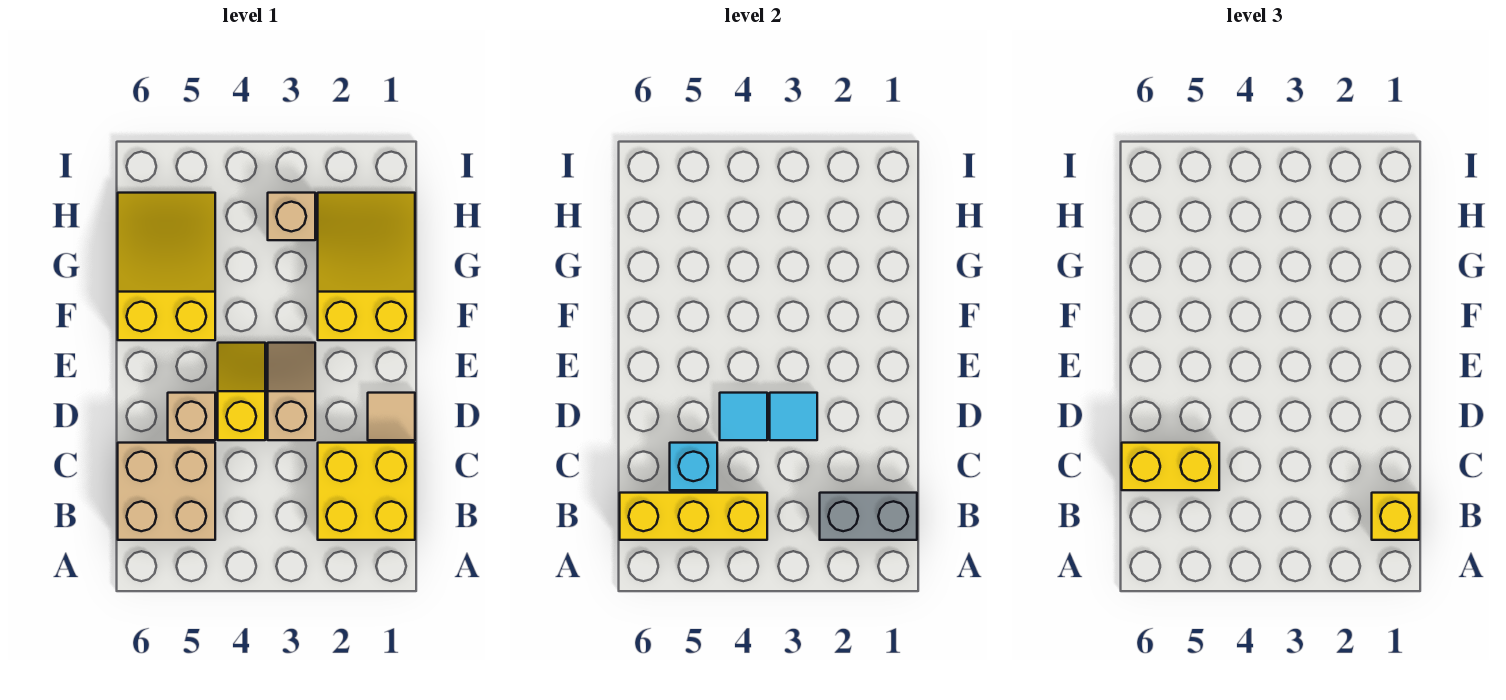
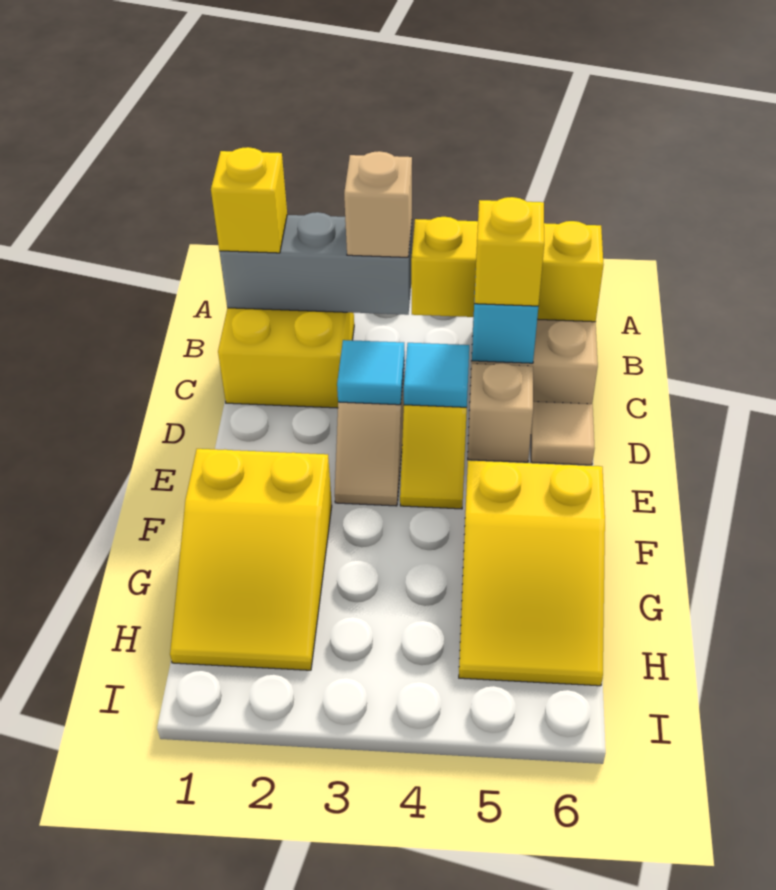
grey 1x2 brick [820,493,917,540] -> grey 1x3 brick [219,212,412,315]
yellow 1x2 brick [1122,443,1219,490] -> yellow 1x1 brick [474,197,544,306]
tan 1x1 tile [368,393,415,440] -> tan 1x1 tile moved to [531,402,595,465]
tan 1x1 brick [268,193,315,240] -> tan 1x1 brick moved to [344,151,412,257]

